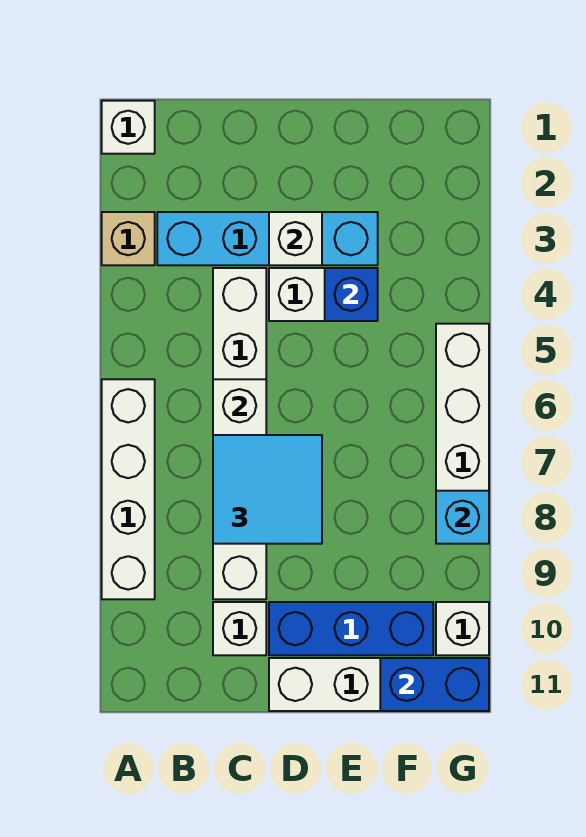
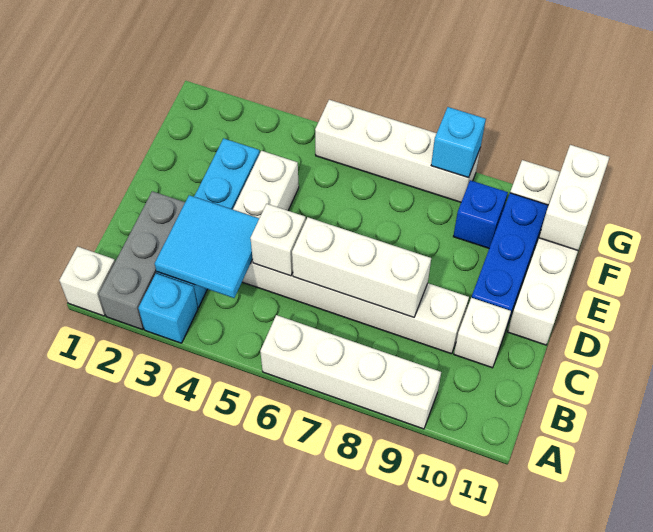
none -> grey 1x3 brick [99,191,185,330]
tan 1x1 brick [102,212,155,265] -> cyan 1x1 brick [138,274,198,343]
cyan 2x2 tile [213,435,322,544] -> cyan 2x2 tile moved to [155,195,259,298]
white 1x1 brick [269,212,322,265] -> white 1x1 brick moved to [250,204,306,276]
blue 1x1 brick [325,268,378,321] -> blue 1x1 brick moved to [453,180,508,248]
blue 1x2 brick [380,658,489,711] -> white 1x2 brick [539,145,609,250]

